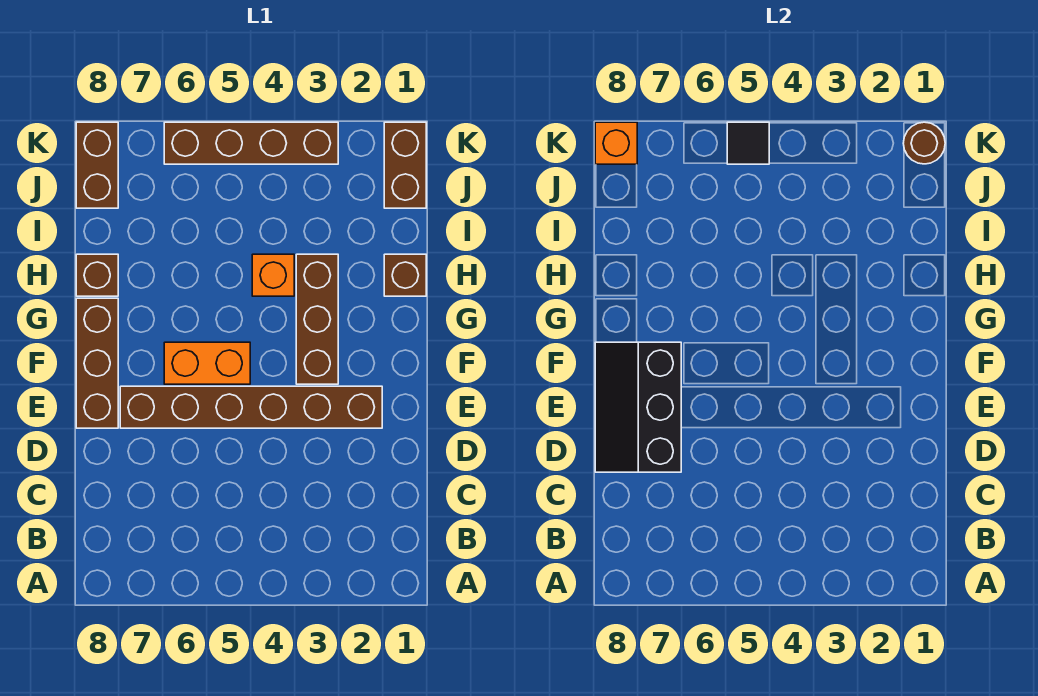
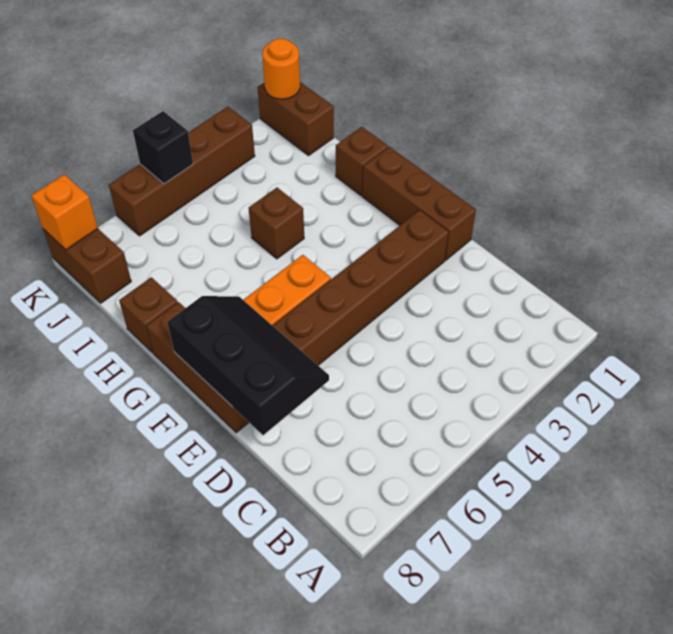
black 2x3 slope [595,342,681,472] -> black 2x3 slope turned to [167,296,329,435]
brown 1x3 brick [296,254,338,384] -> brown 1x3 brick moved to [362,147,476,260]
orange 1x1 brick [252,254,294,296] -> brown 1x1 brick [249,188,304,259]
brown 1x1 round brick [903,122,945,164] -> orange 1x1 round brick [262,39,300,99]
black 1x1 tile [727,122,769,164] -> black 1x1 brick [133,111,193,184]

